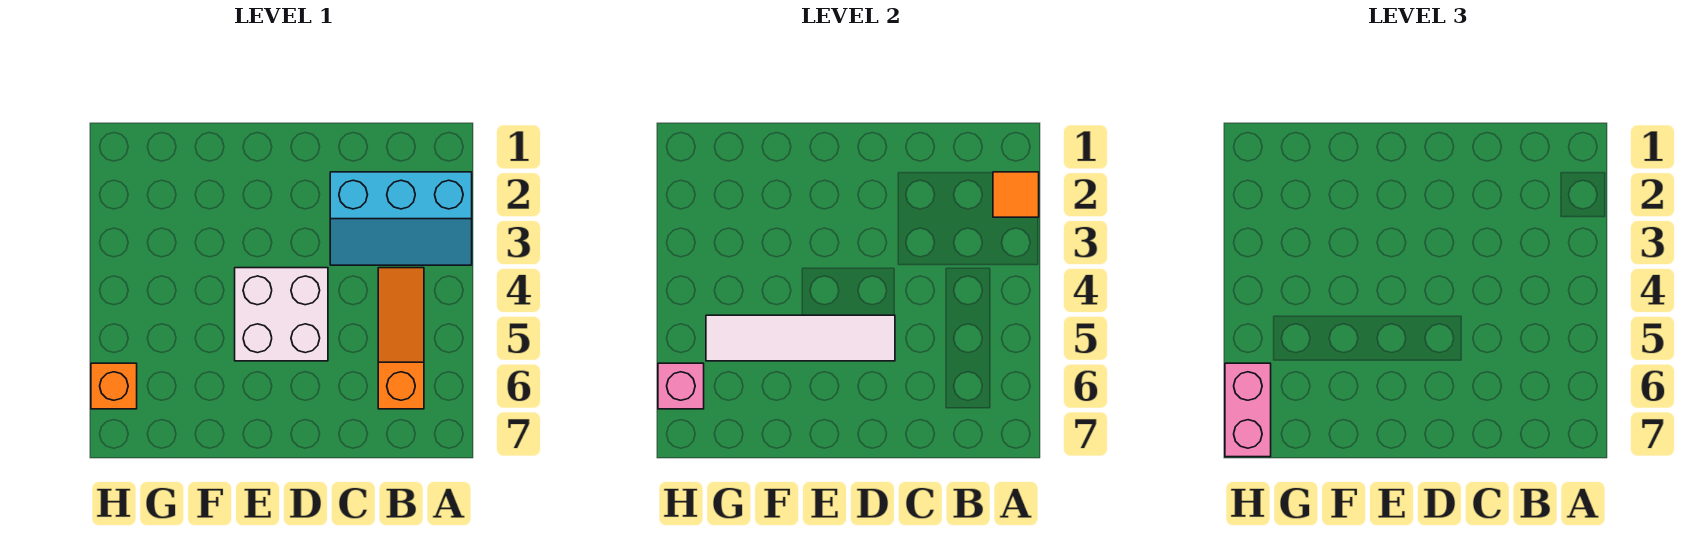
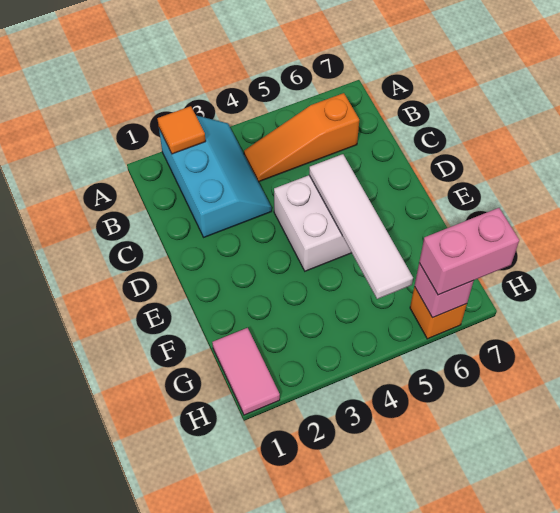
none -> pink 1x2 tile [212,328,280,415]

